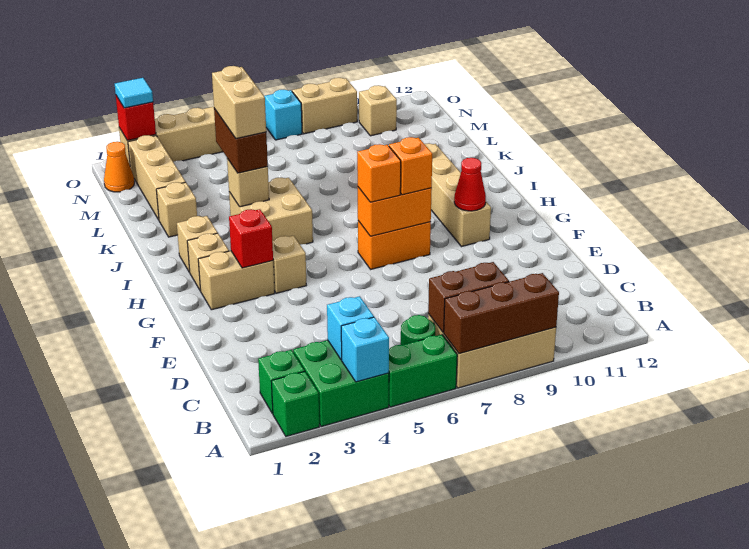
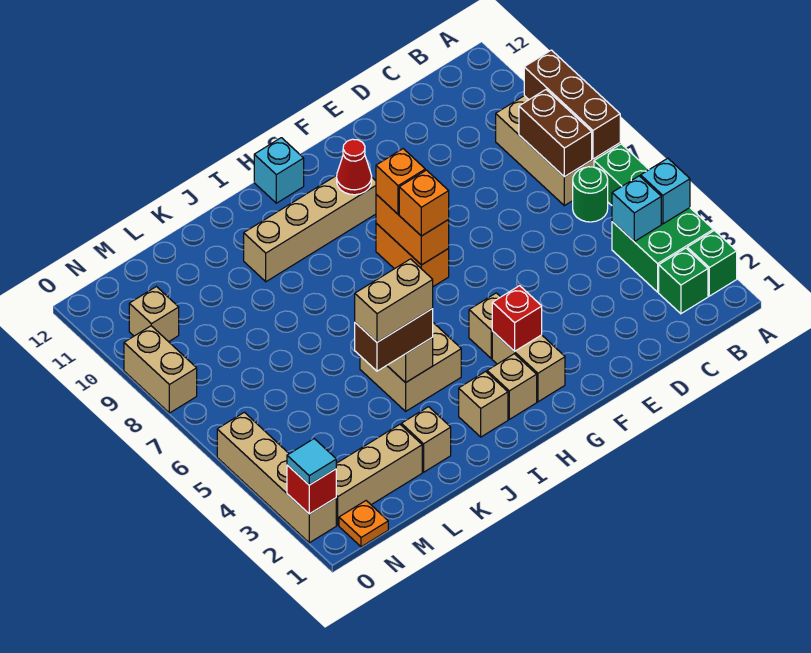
orange 1x1 cone [104,142,134,192] -> orange 1x1 plate [339,501,388,547]
cyan 1x1 brick [265,90,302,140] -> cyan 1x1 brick moved to [254,138,304,203]

